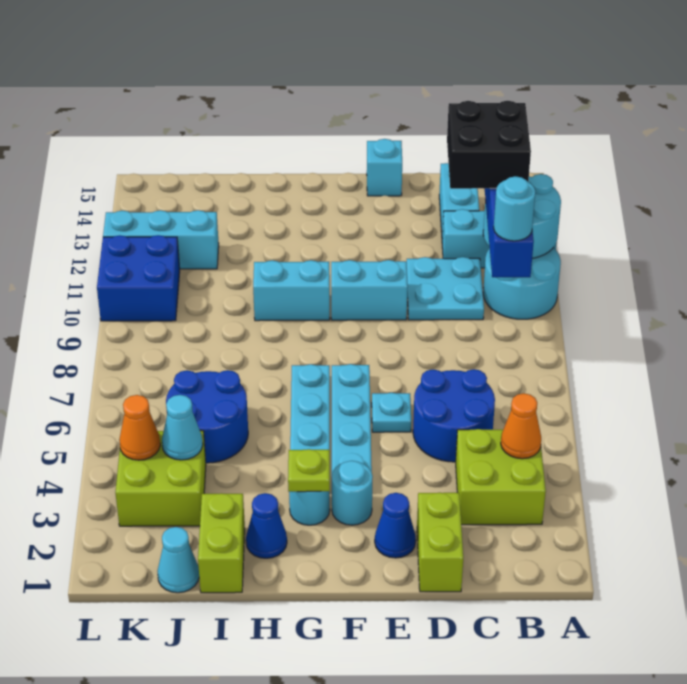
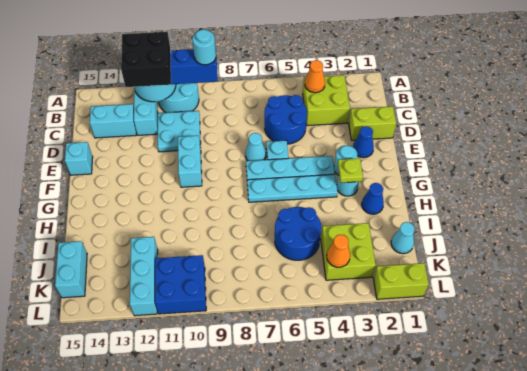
cyan 1x2 brick [253,260,330,321] -> cyan 1x2 brick moved to [55,241,87,298]
lime 1x2 brick [198,493,245,593] -> lime 1x2 brick moved to [373,263,429,299]
cyan 1x1 cone [162,395,203,460] -> cyan 1x1 cone moved to [245,133,266,161]

